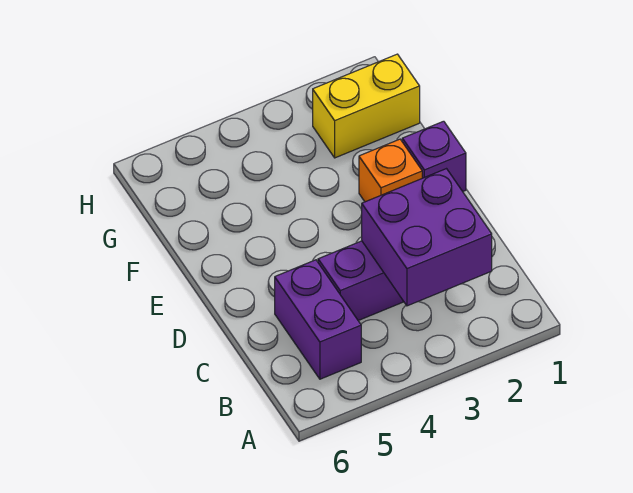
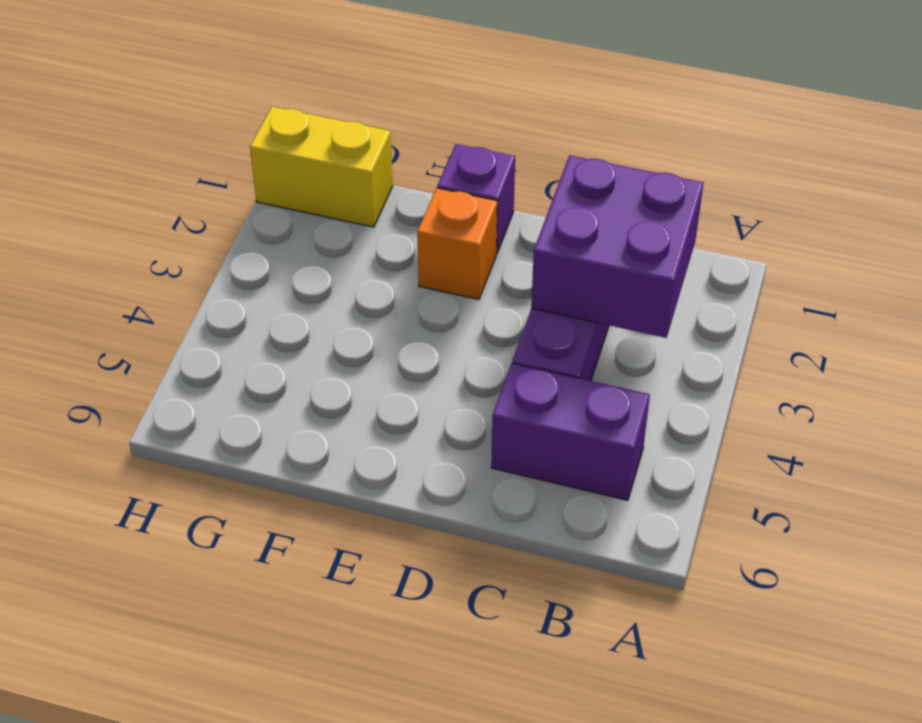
yellow 1x2 brick [313,54,420,158] -> yellow 1x2 brick turned to [250,107,393,227]

